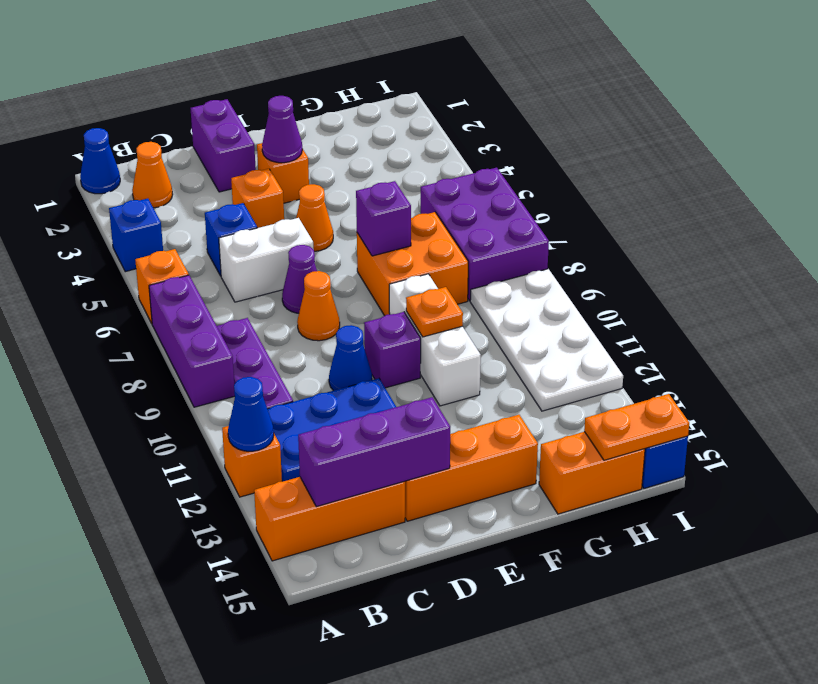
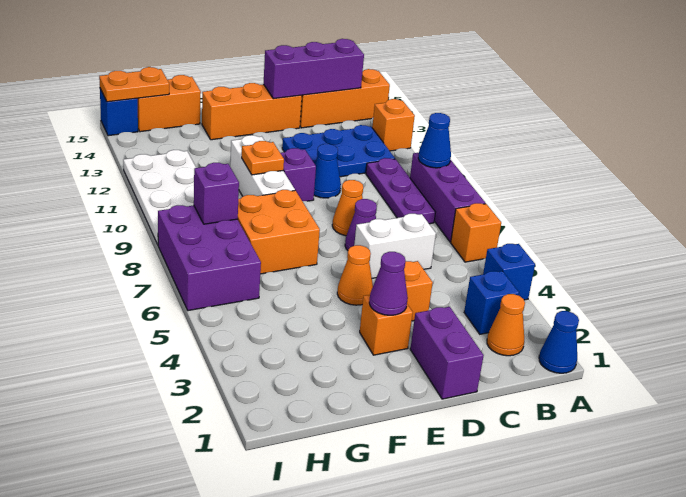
blue 1x1 cone [228,377,274,451] -> blue 1x1 cone moved to [418,113,451,168]
blue 1x1 brick [205,203,257,276] -> blue 1x1 brick moved to [464,271,519,334]
purple 1x1 brick [356,181,411,256] -> purple 1x1 brick moved to [194,163,239,224]

